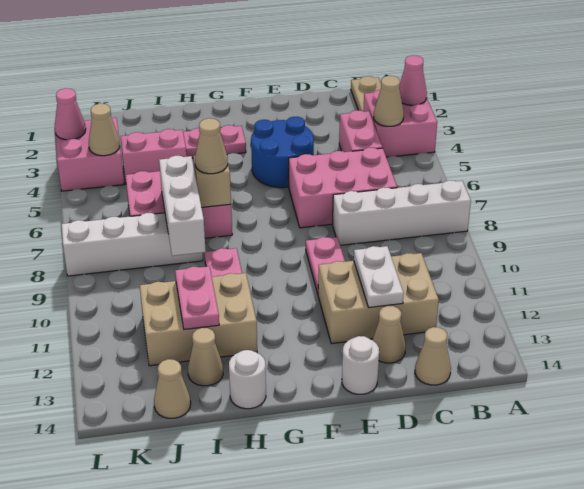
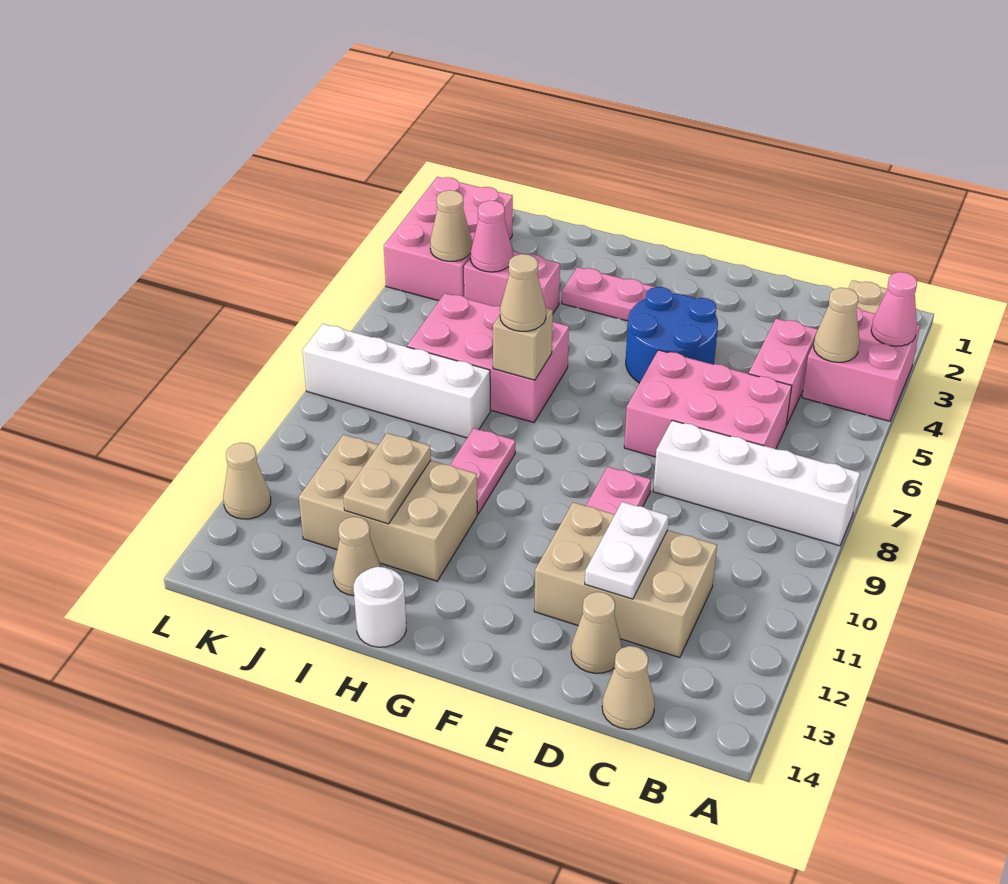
white 1x1 round brick [342,336,379,394] -> none
white 1x3 brick [159,156,206,256] -> none
pink 1x2 plate [175,266,219,329] -> tan 1x2 plate [343,433,431,524]
tan 1x1 cone [154,359,191,418] -> tan 1x1 cone moved to [223,443,271,519]
pink 2x2 brick [55,118,124,191] -> pink 2x3 brick [384,177,513,301]
pink 1x1 cone [55,88,86,140] -> pink 1x1 cone moved to [471,201,513,272]

